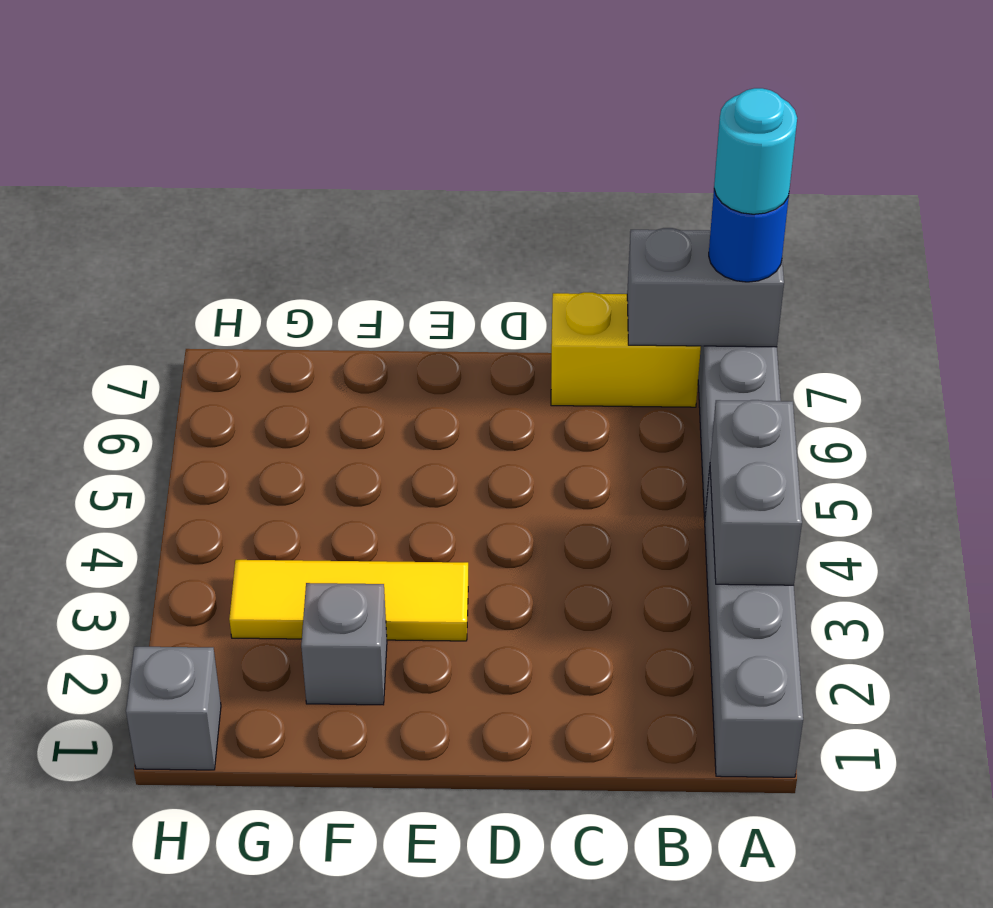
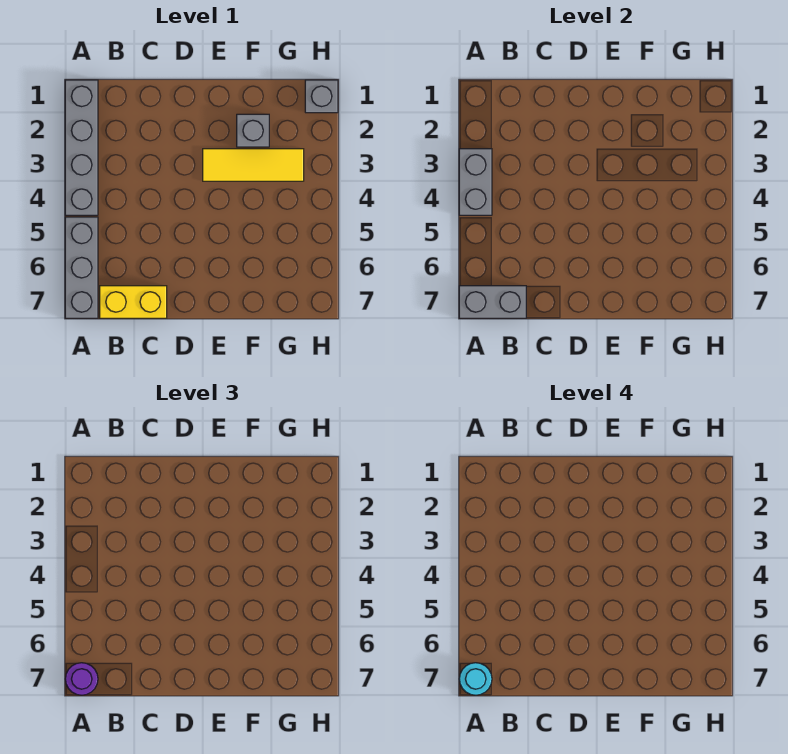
blue 1x1 round brick [709,190,789,282] -> purple 1x1 round brick [65,663,98,695]

